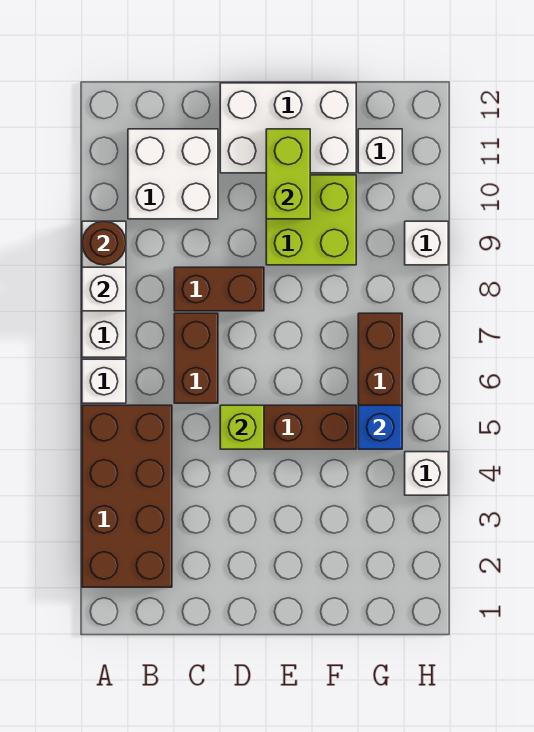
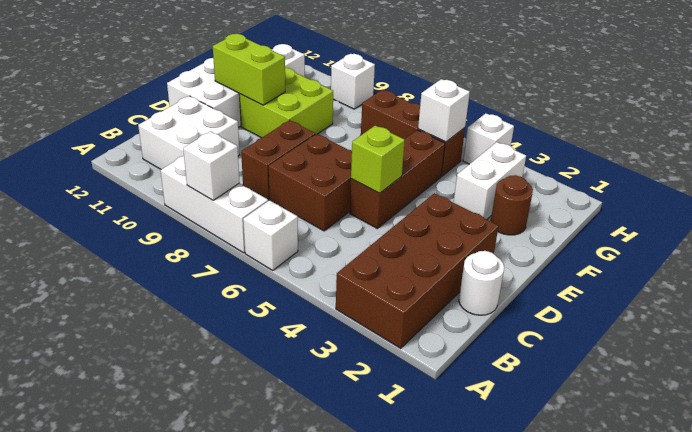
brown 2x4 brick [82,405,172,587] -> brown 2x4 brick turned to [336,193,499,348]
brown 1x1 round brick [82,221,126,265] -> brown 1x1 round brick moved to [491,175,533,235]
none -> white 1x1 round brick [459,251,504,315]
brown 1x2 brick [174,313,218,403] -> brown 2x2 brick [269,134,352,231]
none -> white 1x2 brick [454,142,526,219]
blue 1x1 brick [358,405,402,449] -> white 1x1 brick [418,79,470,142]

